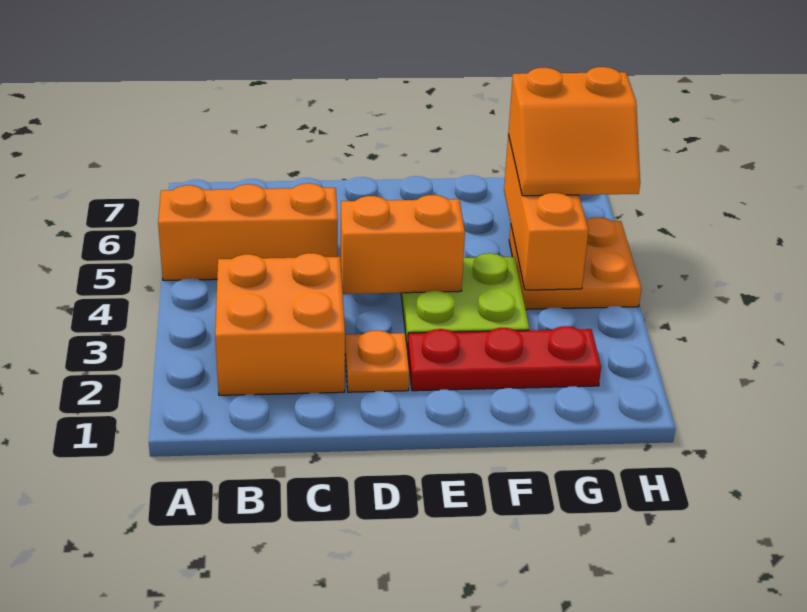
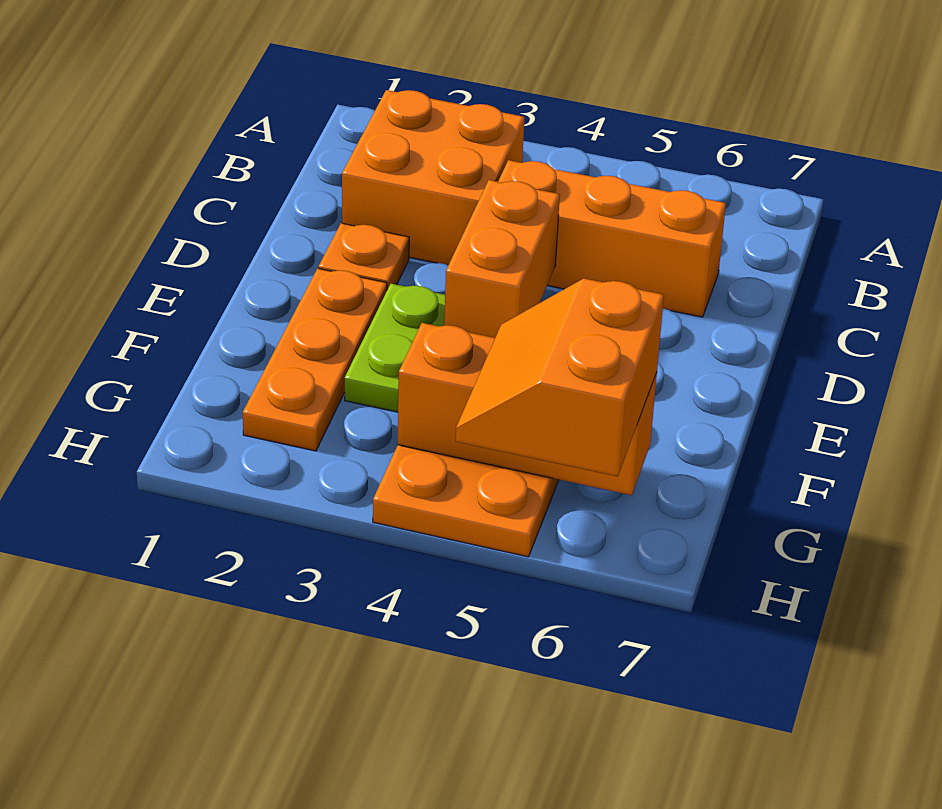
orange 1x3 brick [158,183,338,280] -> orange 1x3 brick turned to [498,160,726,317]
red 1x3 plate [408,326,601,391] -> orange 1x3 plate [243,268,387,451]

